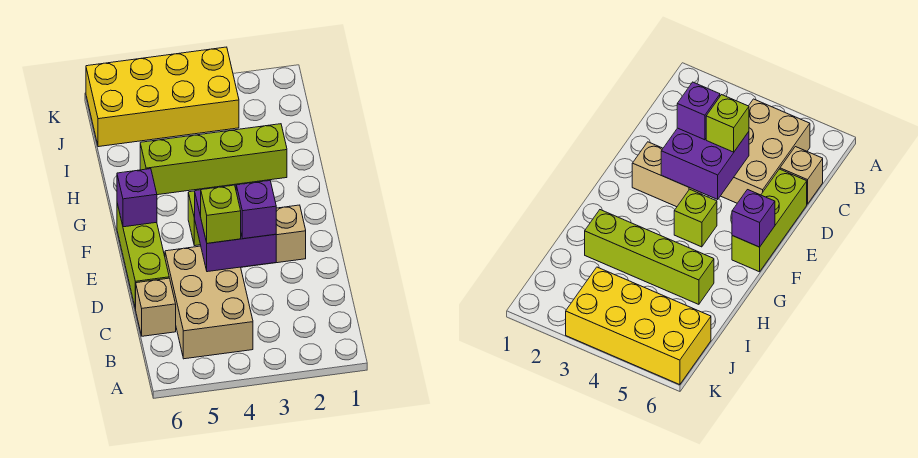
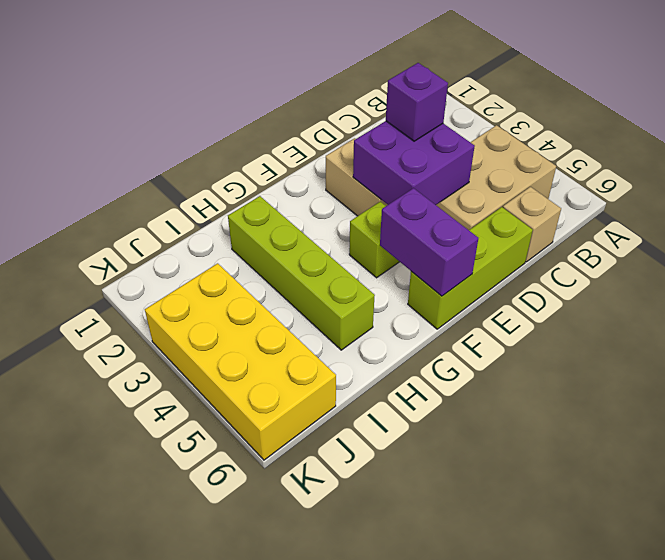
lime 1x1 brick [201,185,241,243] -> none
purple 1x1 brick [117,169,157,227] -> purple 1x2 brick [380,188,478,296]

